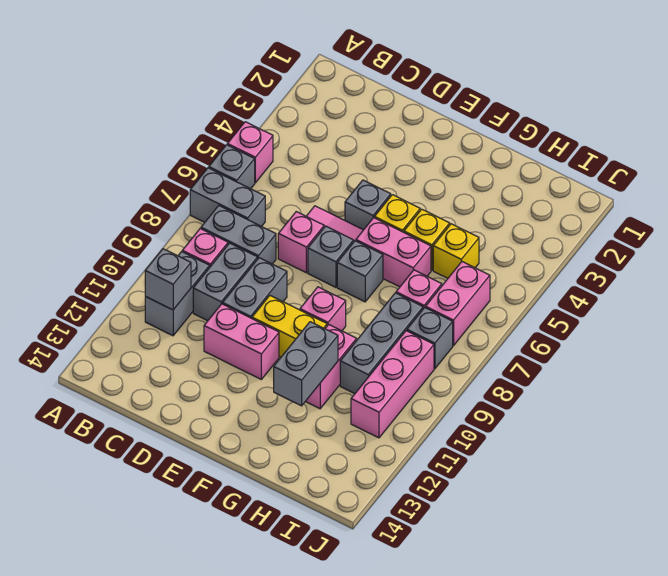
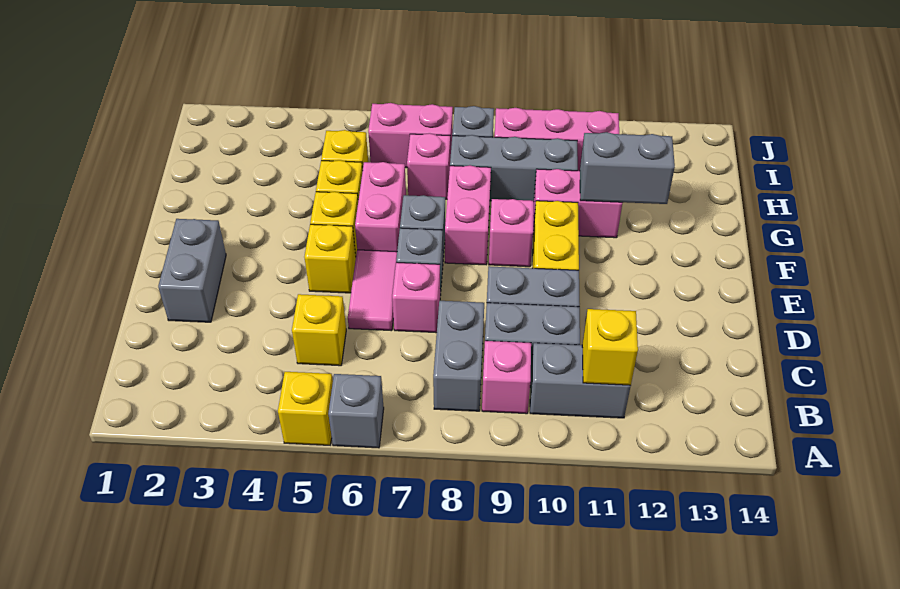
pink 1x1 brick [227,122,273,183] -> yellow 1x1 brick [278,372,333,445]
grey 1x2 brick [190,168,265,227] -> grey 1x2 brick moved to [158,219,226,322]
grey 1x1 brick [145,249,191,310] -> yellow 1x1 brick [582,309,638,386]
none -> yellow 1x1 brick [292,294,346,366]
pink 1x2 brick [204,304,279,379] -> pink 1x2 brick moved to [445,165,491,265]
grey 1x1 brick [345,180,391,230] -> yellow 1x1 brick [304,224,356,293]

